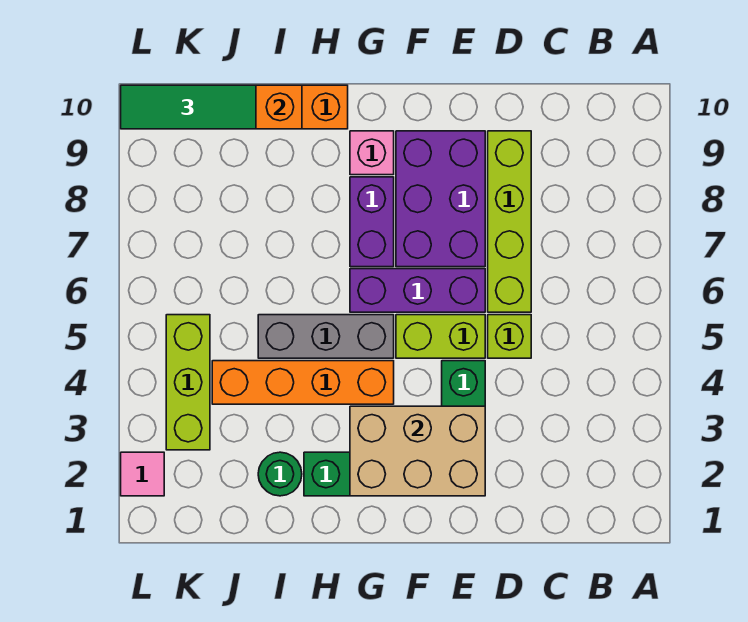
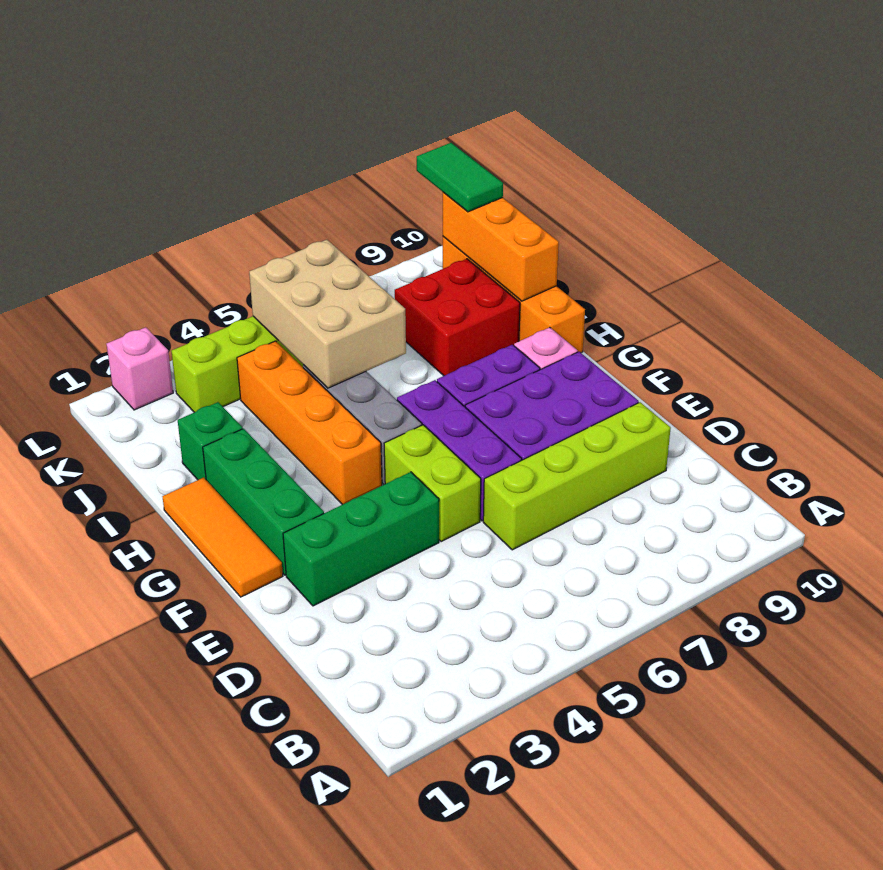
lime 1x1 brick [488,315,531,358] -> none
tan 2x3 brick [350,406,485,496] -> tan 2x3 brick moved to [249,240,406,388]
none -> orange 1x3 tile [163,477,283,597]
green 1x1 round brick [258,452,302,496] -> green 1x1 brick [178,402,243,480]
none -> red 2x2 brick [395,259,520,376]
green 1x3 tile [121,85,256,129] -> green 1x2 tile [417,143,503,212]
pink 1x1 tile [121,452,164,496] -> pink 1x1 brick [106,327,173,410]

